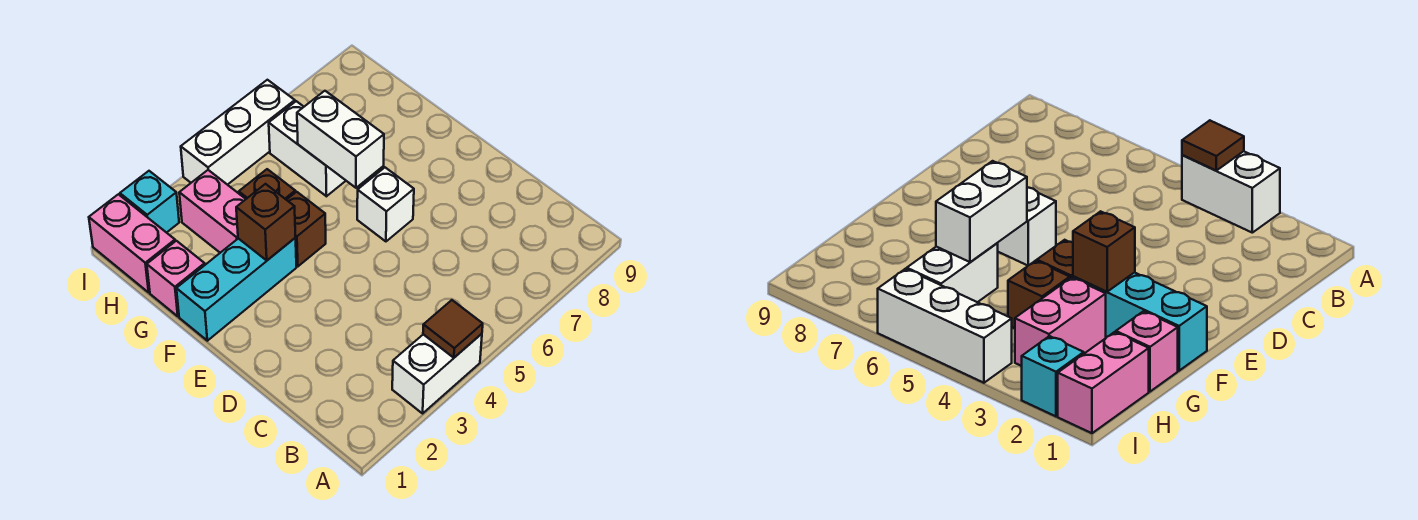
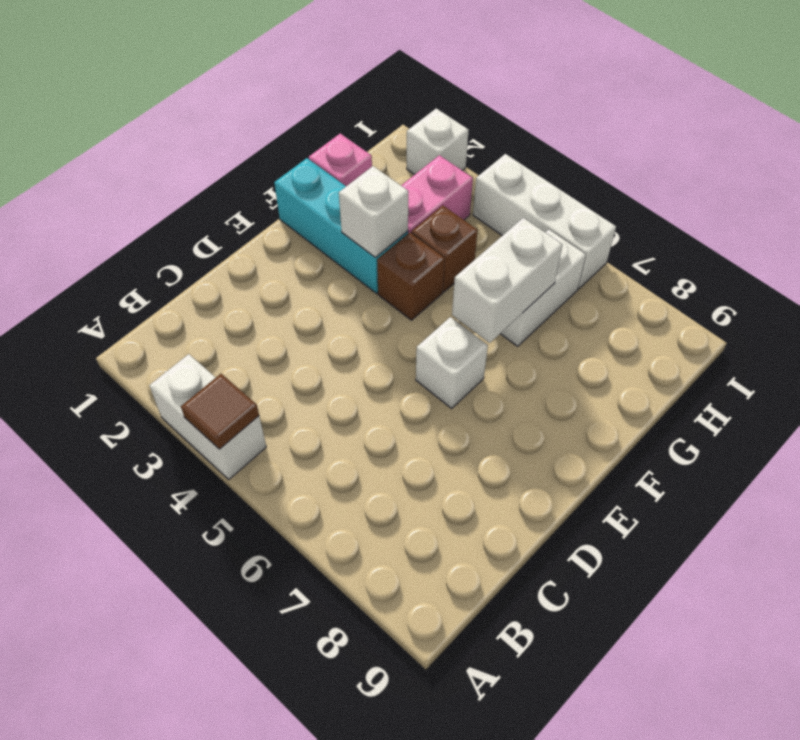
brown 1x1 brick [236,184,295,260] -> white 1x1 brick [339,166,408,257]
pink 1x2 brick [89,194,175,292] -> none
cyan 1x1 brick [120,171,179,233] -> white 1x1 brick [407,108,469,175]

